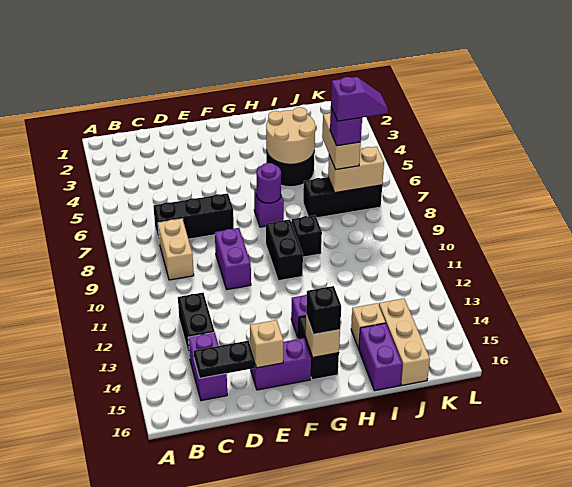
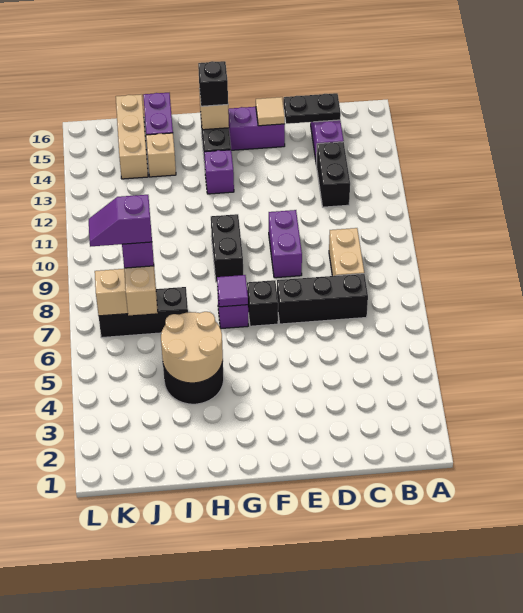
tan 1x1 brick [250,320,283,368] -> tan 1x1 tile [256,97,285,126]
purple 1x1 round brick [256,163,281,203] -> purple 1x1 tile [217,275,248,307]
black 1x1 brick [291,215,322,257] -> black 1x1 brick moved to [247,280,278,326]

